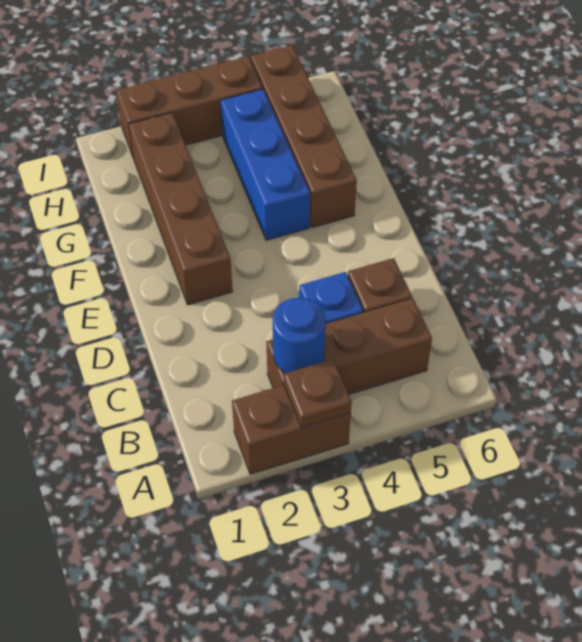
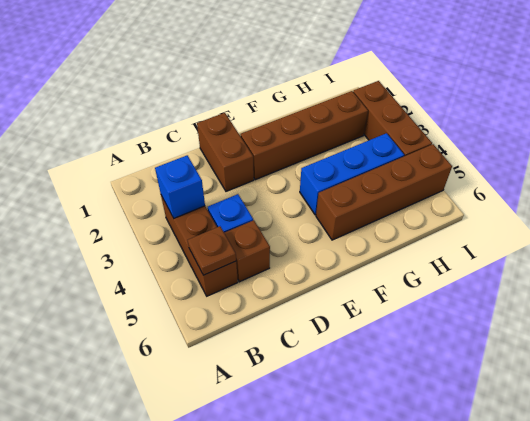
brown 1x2 brick [232,385,351,474] -> brown 1x2 brick moved to [197,113,254,191]
brown 1x1 plate [284,359,352,428] -> brown 1x1 plate moved to [188,226,236,275]
blue 1x1 round brick [273,297,326,373] -> blue 1x1 brick [155,155,205,218]

